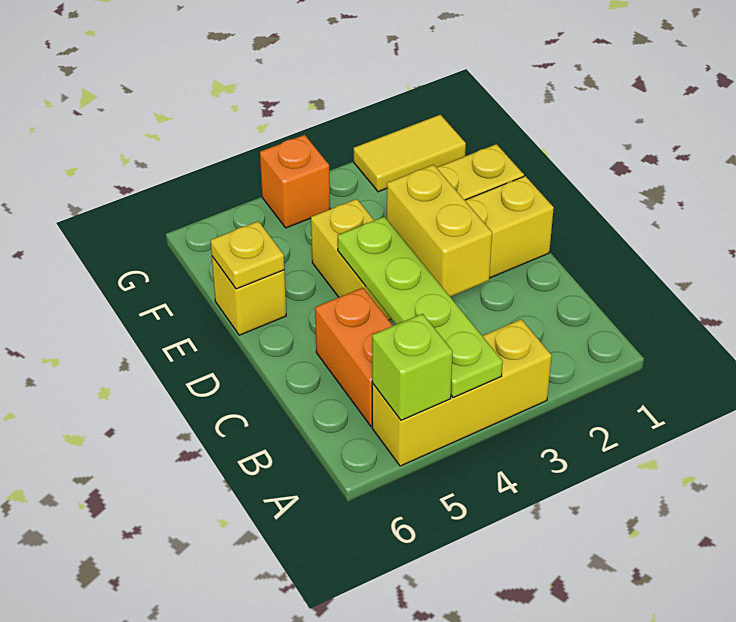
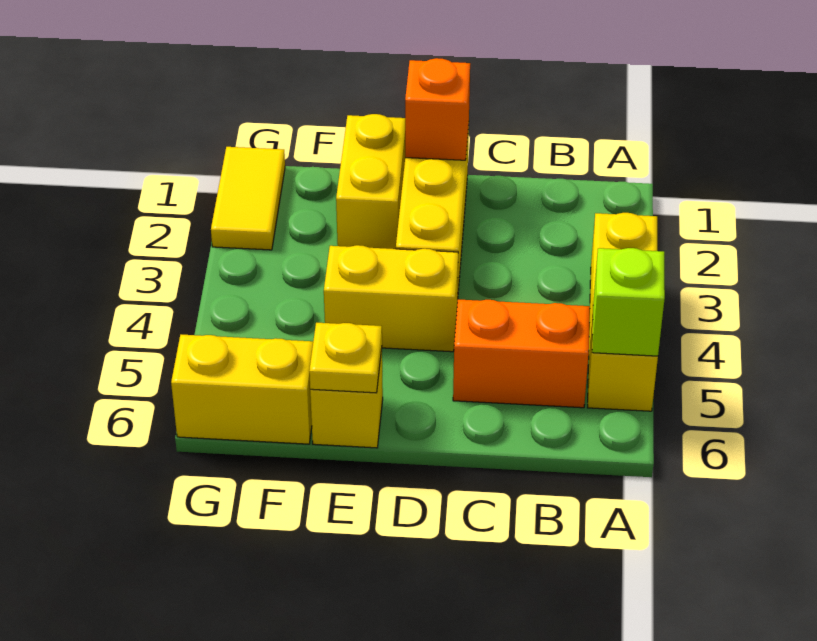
lime 1x4 plate [338,217,503,398] -> none
yellow 1x2 brick [387,165,492,297] -> yellow 1x2 brick moved to [171,335,313,444]
orange 1x1 brick [260,135,330,228] -> orange 1x1 brick moved to [405,58,470,160]

